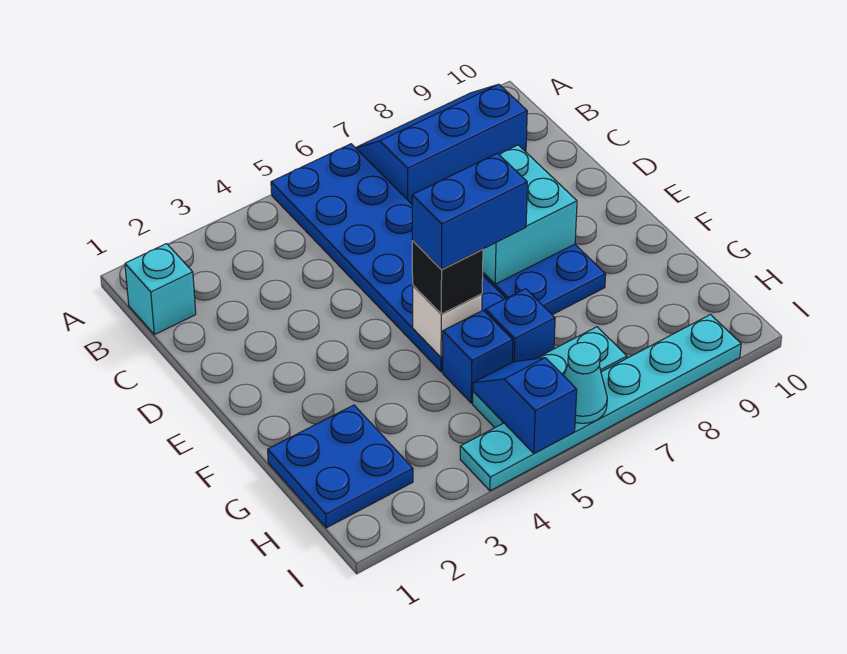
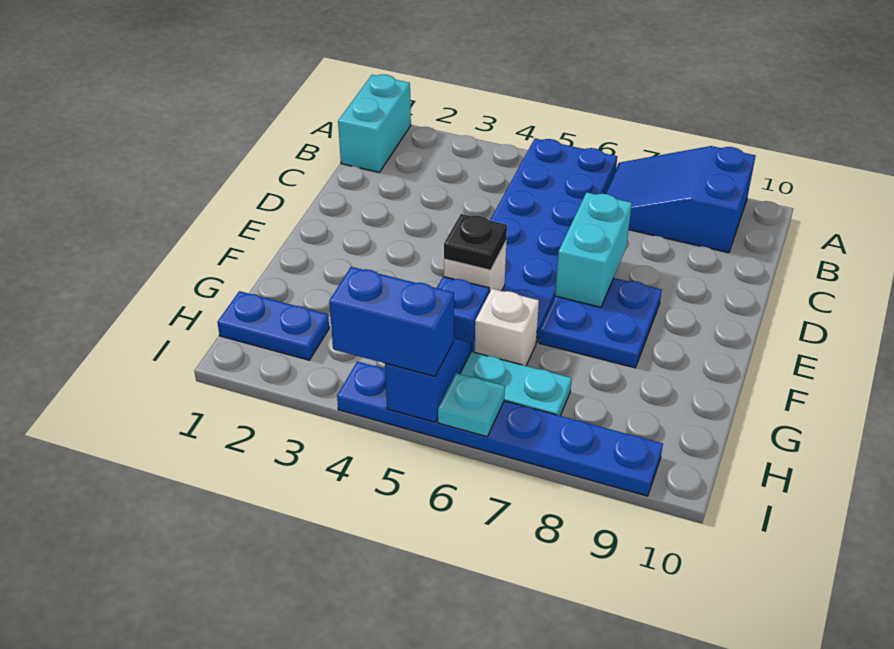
blue 2x3 slope [356,84,527,204] -> blue 2x3 slope turned to [605,146,755,253]
cyan 1x1 brick [125,244,196,335] -> cyan 1x2 brick [338,74,411,172]
cyan 2x2 brick [483,145,577,284] -> cyan 1x2 brick [555,193,632,307]
black 1x1 brick [412,241,483,314] -> black 1x1 plate [444,214,507,270]
blue 1x2 brick [412,153,527,269] -> blue 1x2 brick moved to [329,267,454,376]
blue 2x2 plate [268,405,413,528] -> blue 1x2 plate [217,291,329,360]
blue 1x1 brick [485,289,555,362] -> white 1x1 brick [475,289,539,366]
cyan 1x6 plate [460,315,741,491] -> blue 1x6 plate [337,361,663,496]
cyan 1x1 cone [564,342,607,423] -> cyan 1x1 plate [438,373,505,437]

